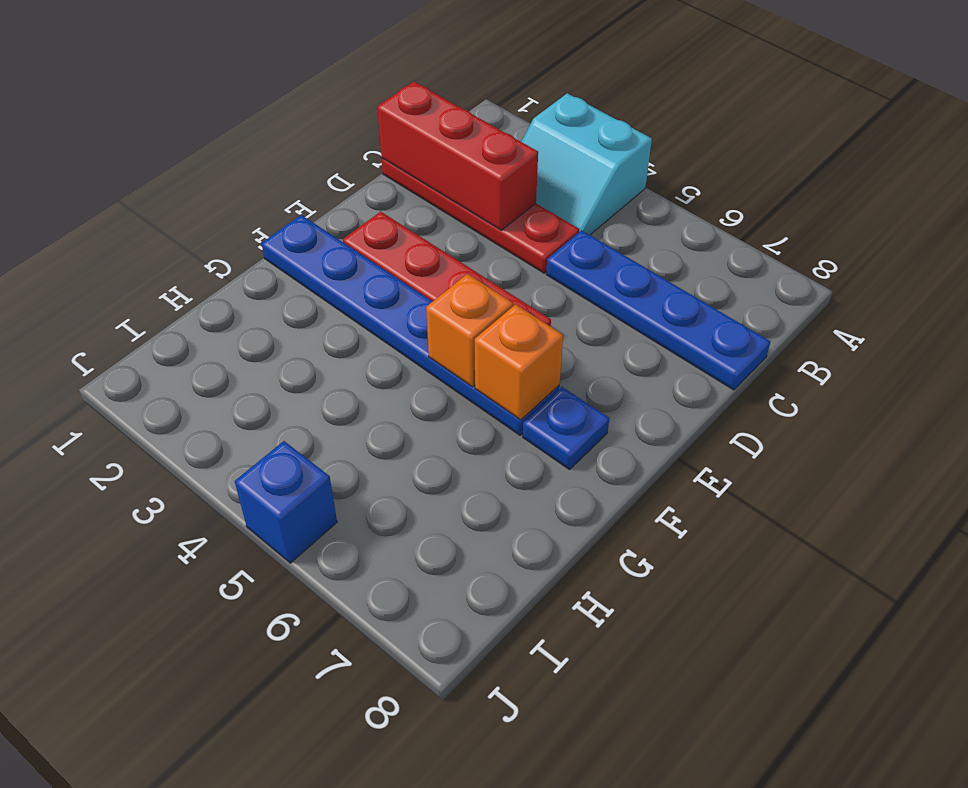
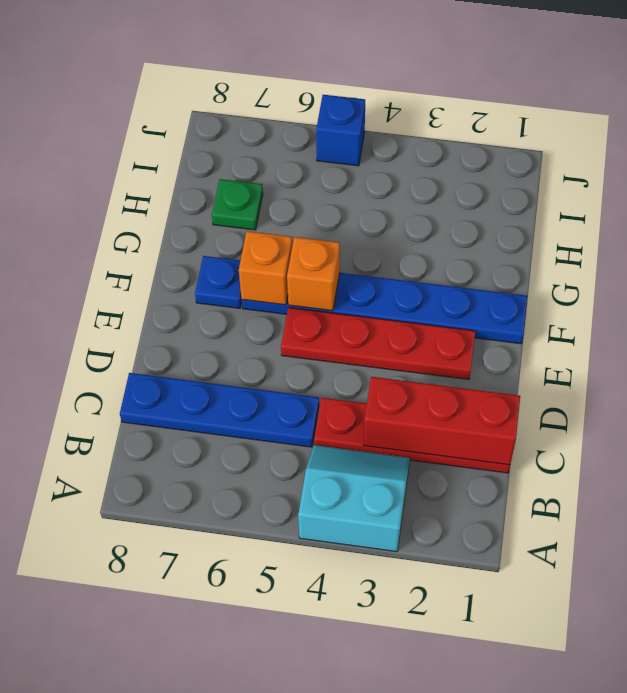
none -> green 1x1 plate [212,179,263,230]

